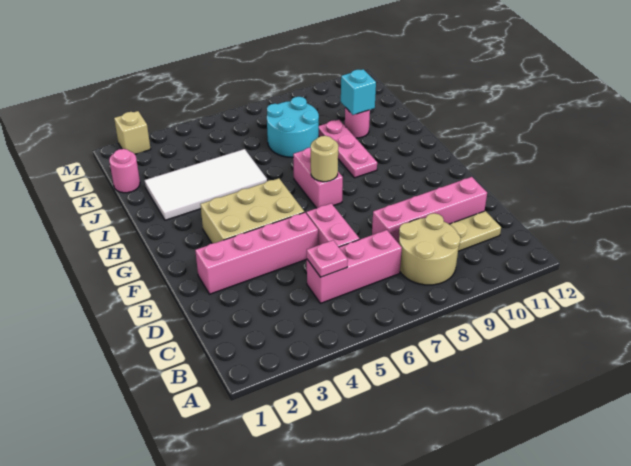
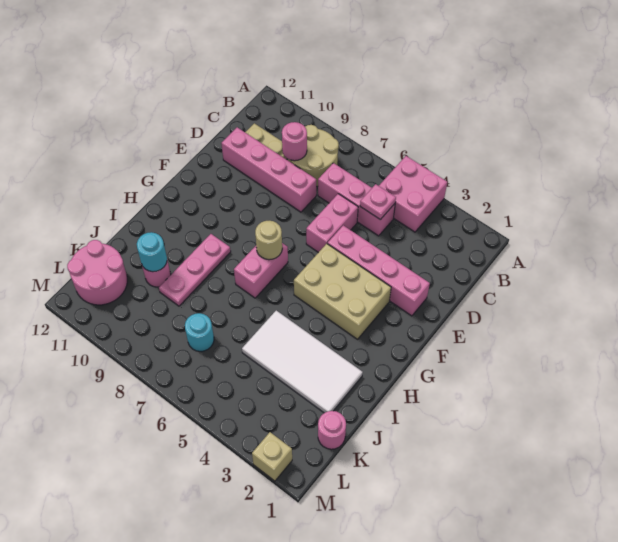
none -> pink 2x2 brick [379,156,447,232]
none -> pink 1x1 round brick [282,122,307,161]
cyan 2x2 round brick [267,97,319,157] -> cyan 1x1 round brick [185,313,214,351]
cyan 1x1 brick [341,69,376,115] -> cyan 1x1 round brick [137,232,167,272]
none -> pink 2x2 round brick [67,240,127,305]

